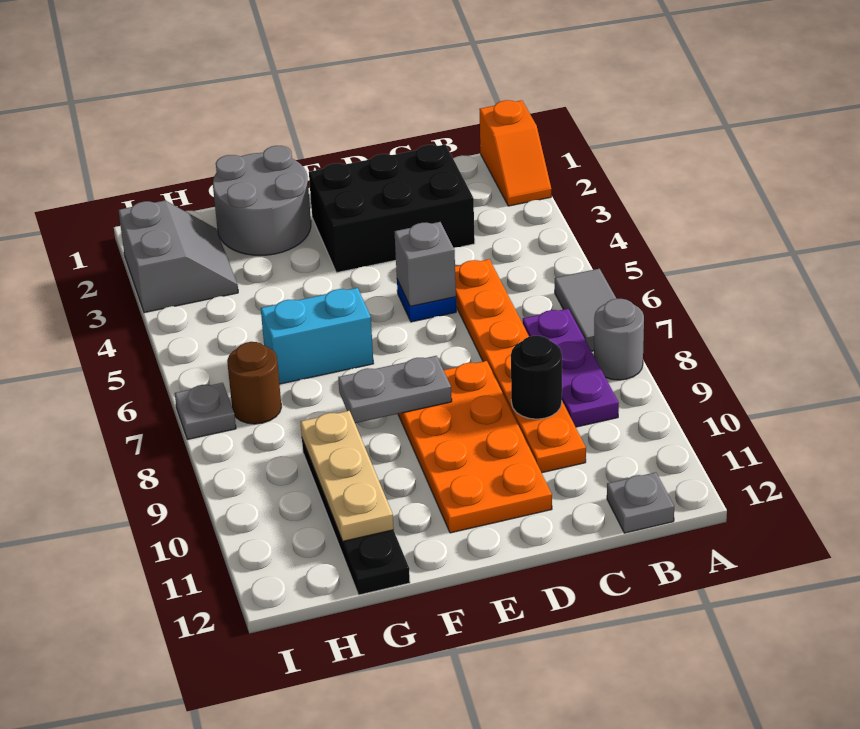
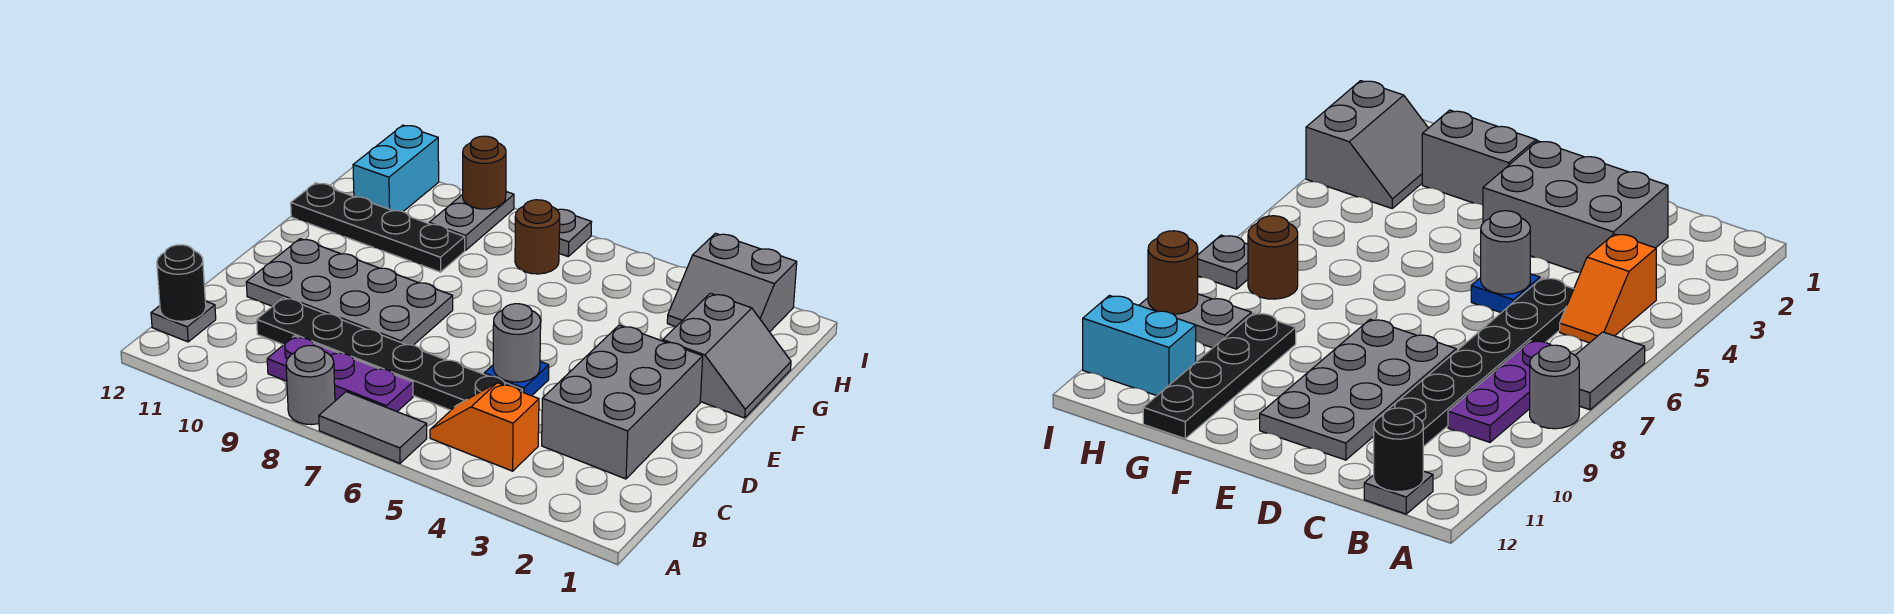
orange 1x2 slope [479,100,551,206] -> orange 1x2 slope moved to [430,383,539,471]
black 2x3 brick [309,144,475,273] -> grey 2x3 brick [542,325,703,479]
orange 1x6 plate [455,259,586,473] -> black 1x6 plate [257,298,523,410]
black 1x1 round brick [511,336,562,419] -> black 1x1 round brick moved to [157,245,206,321]
grey 1x1 brick [394,222,456,306] -> grey 1x1 round brick [493,304,541,382]
orange 2x4 plate [398,361,552,533] -> grey 2x4 plate [246,239,453,345]
grey 1x2 plate [338,356,452,423] -> grey 1x2 plate moved to [429,192,514,250]
grey 2x2 round brick [213,146,311,255] -> grey 2x2 slope [663,293,791,418]
cyan 1x2 brick [261,288,374,384] -> cyan 1x2 brick moved to [353,125,439,212]
tan 1x3 plate [300,411,394,541] -> none
none -> brown 1x1 round brick [463,136,506,209]

